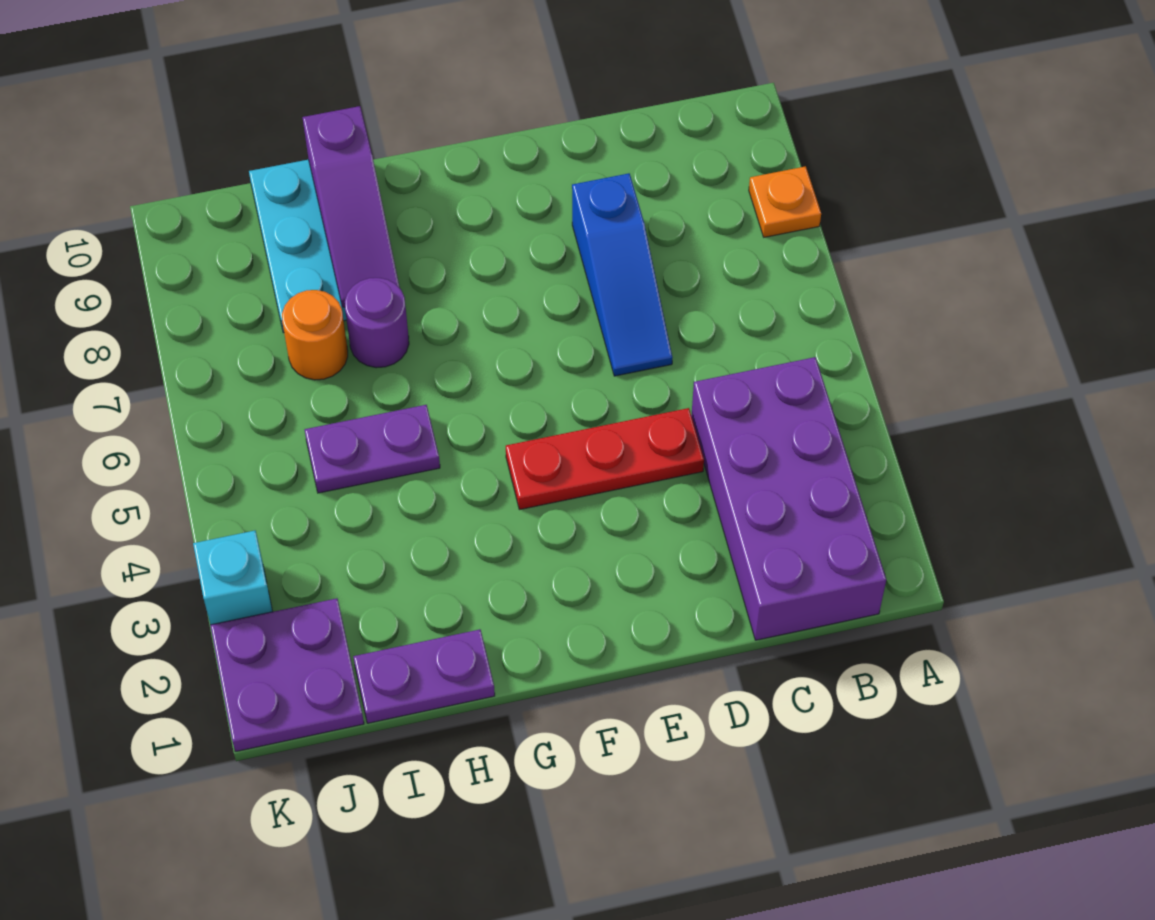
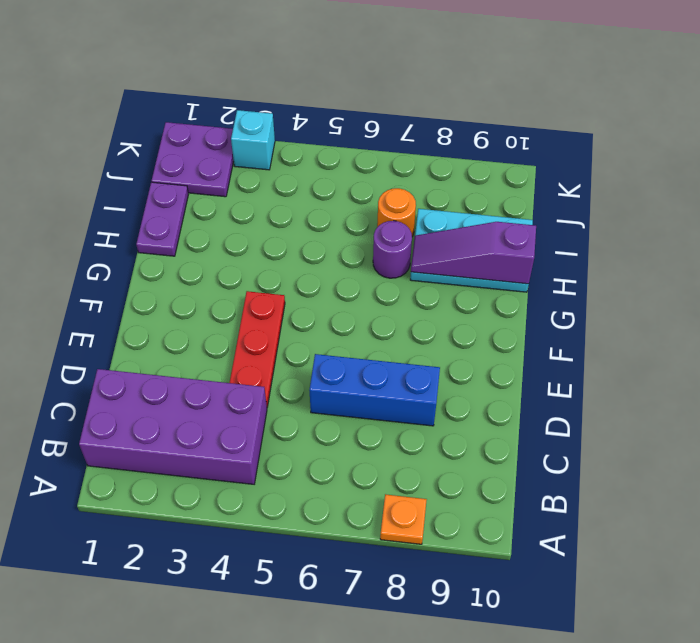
blue 1x3 slope [572,173,672,376] -> blue 1x3 brick [309,354,440,426]
purple 1x2 plate [305,405,440,493] -> none

